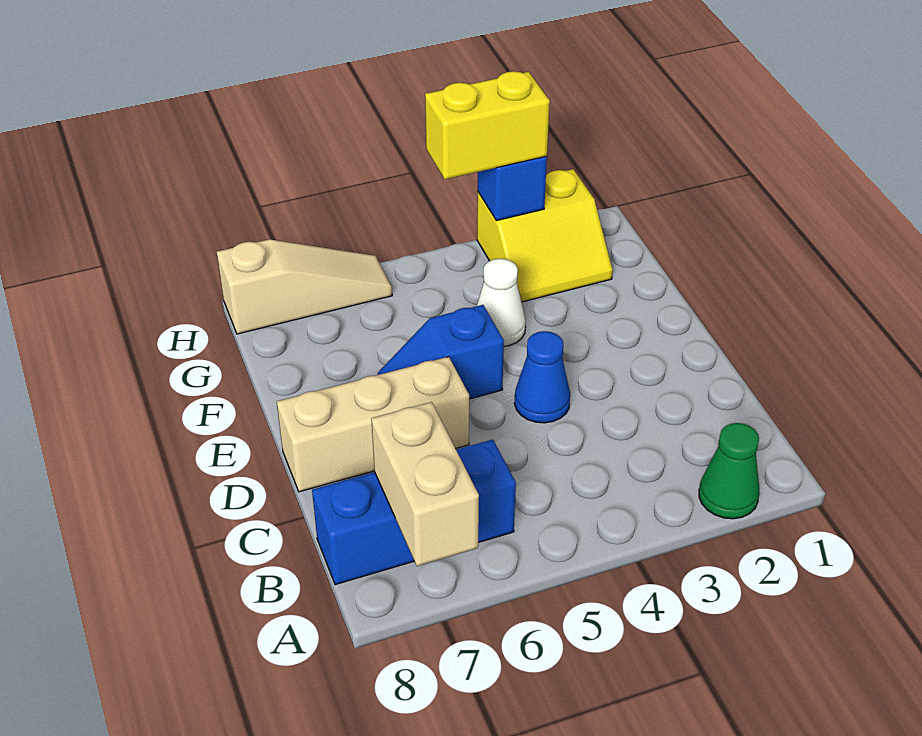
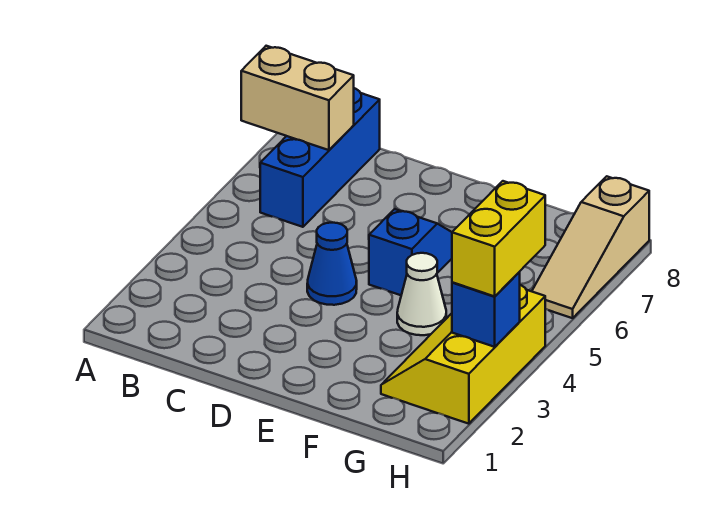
green 1x1 cone [699,423,760,519] -> none
tan 1x3 brick [277,357,469,492] -> none
yellow 2x2 slope [477,169,613,302] -> yellow 2x3 slope [381,285,545,424]

